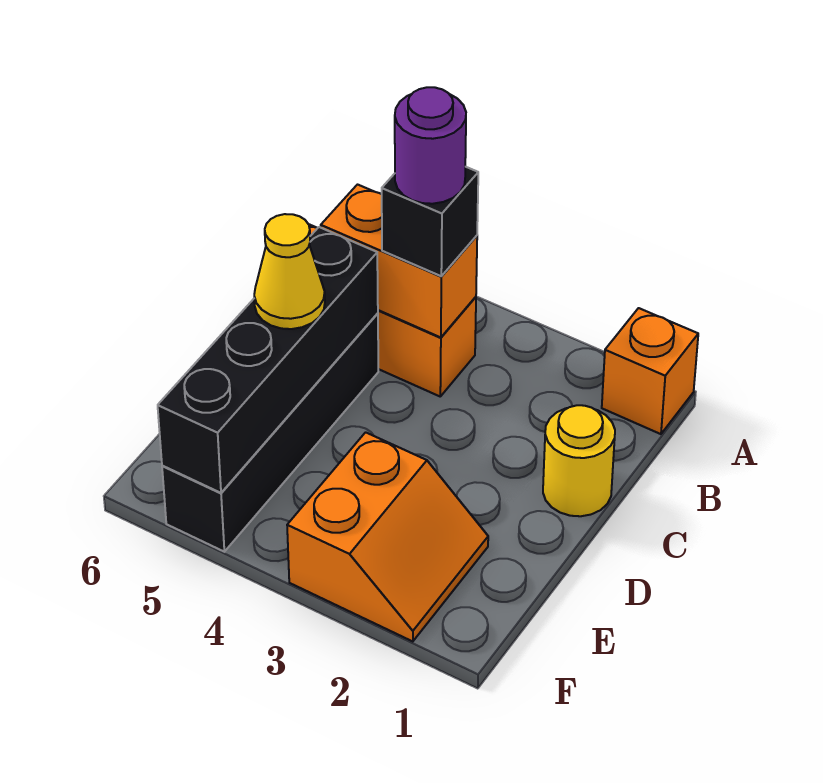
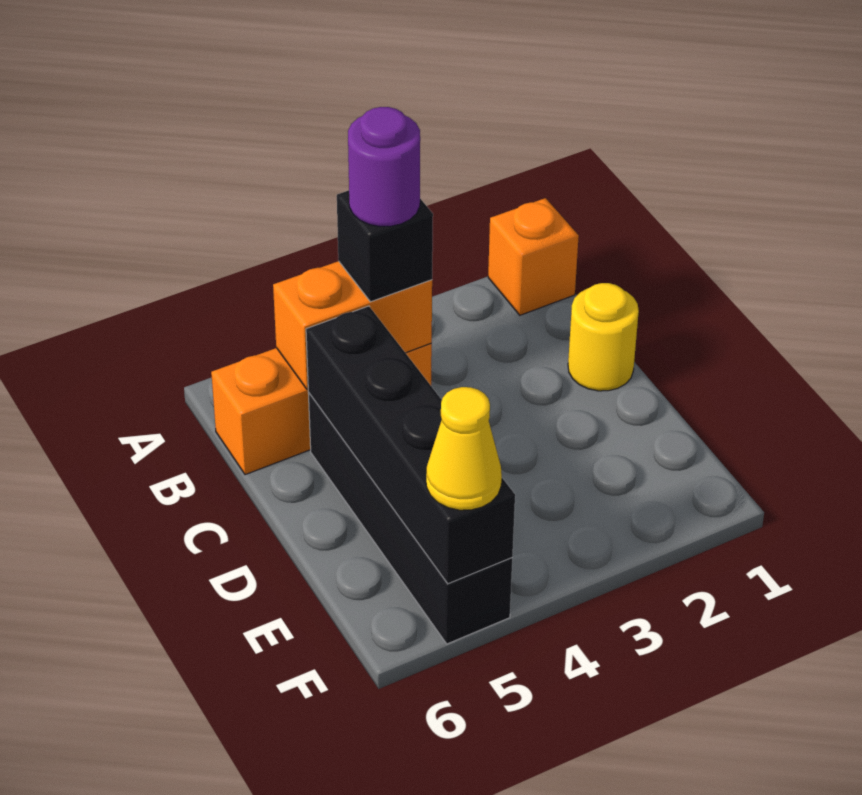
yellow 1x1 cone [254,214,325,329] -> yellow 1x1 cone moved to [426,387,502,510]
orange 2x2 slope [287,432,488,642] -> none

